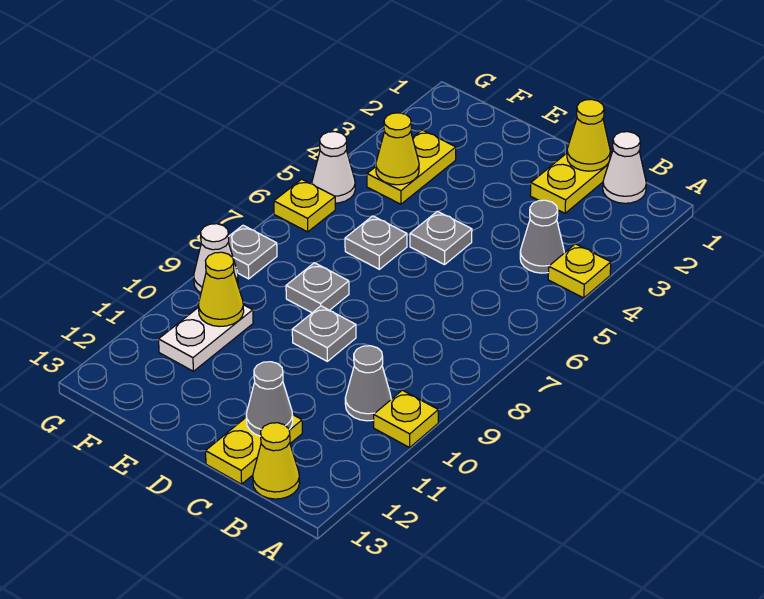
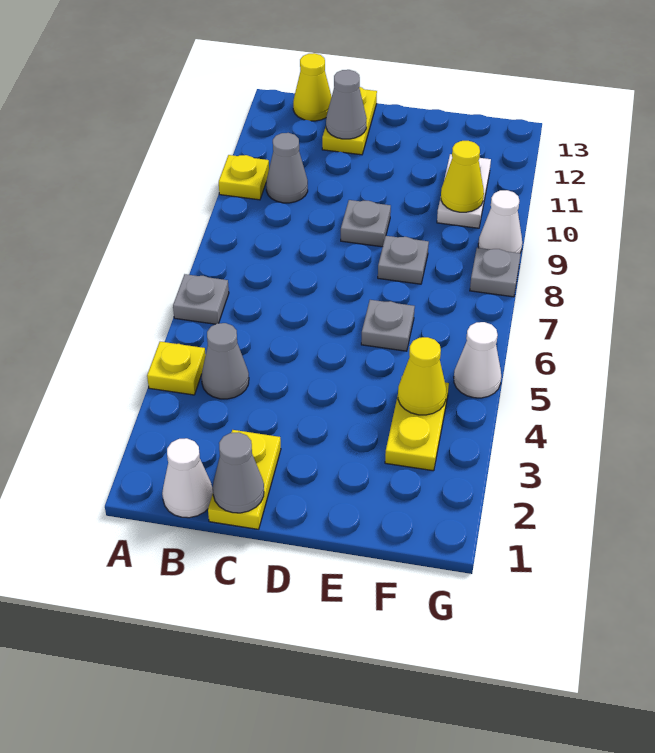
yellow 1x1 cone [567,99,610,171] -> grey 1x1 cone [213,432,264,513]
grey 1x1 plate [410,211,472,265] -> grey 1x1 plate moved to [173,274,229,324]
yellow 1x1 plate [274,179,335,232] -> none

